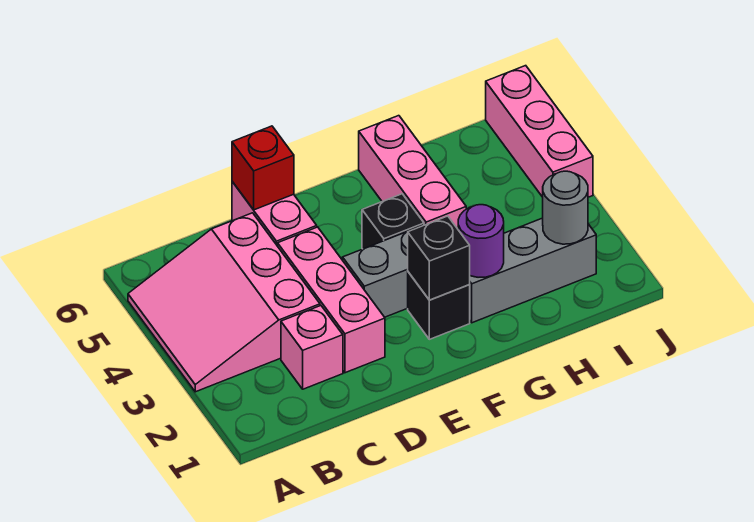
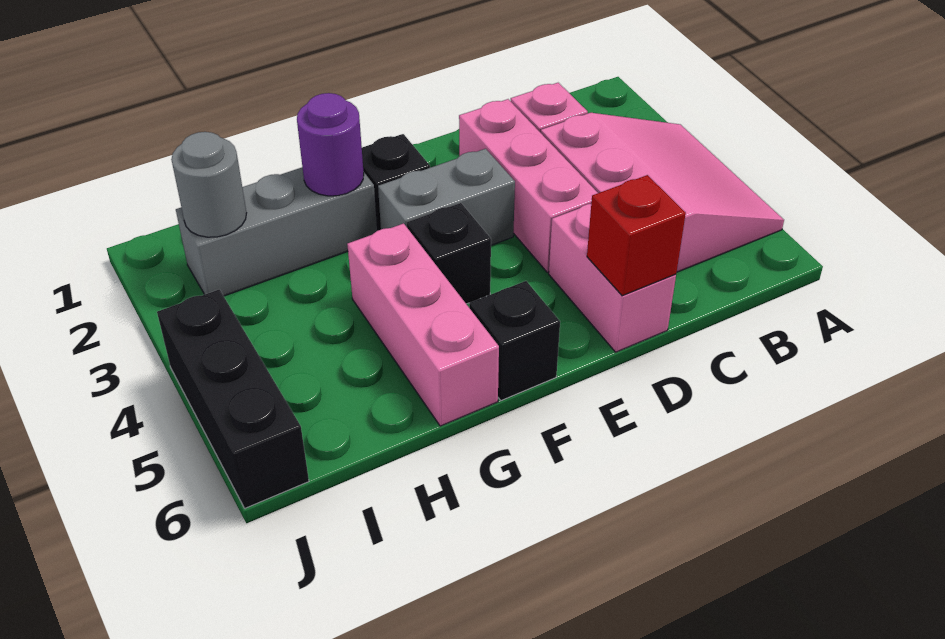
black 1x1 brick [408,216,470,300] -> black 1x1 brick moved to [469,281,560,401]
pink 1x3 brick [486,66,593,197] -> black 1x3 brick [157,289,309,508]

